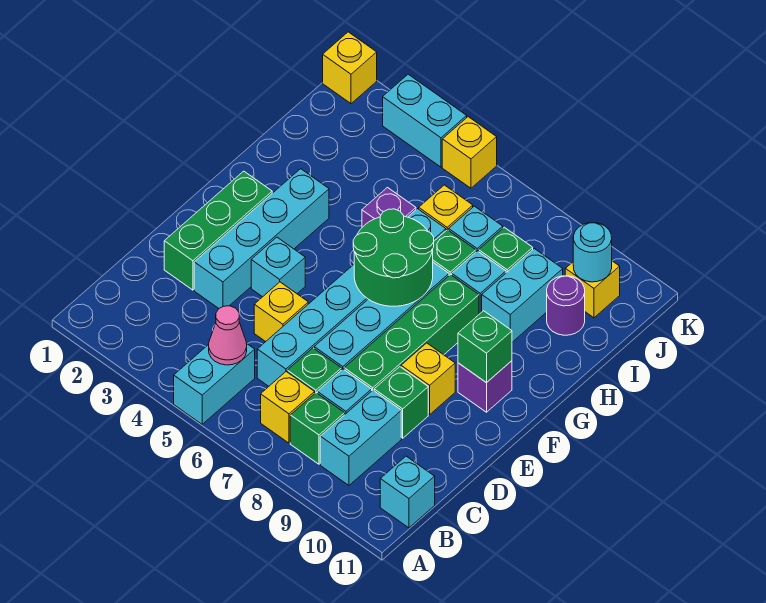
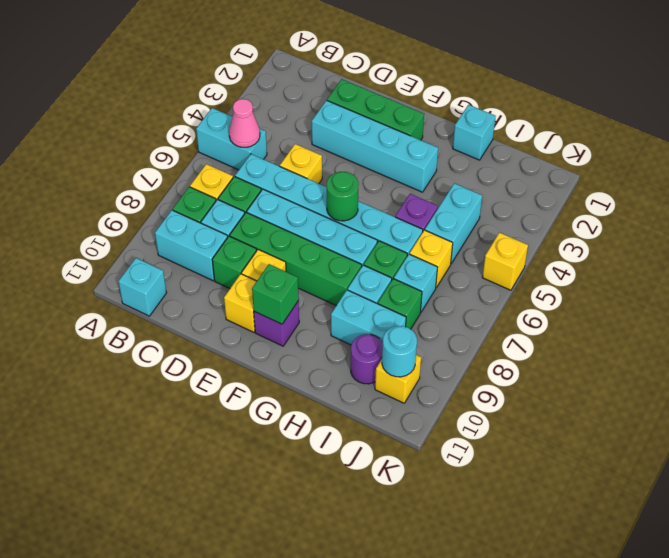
cyan 1x1 brick [251,237,305,297] -> cyan 1x1 brick moved to [453,105,496,160]
green 2x2 round brick [353,209,434,306] -> green 1x1 round brick [327,172,359,221]
yellow 1x1 brick [323,32,377,104] -> yellow 1x1 brick moved to [224,274,257,332]
cyan 1x2 brick [383,74,467,167] -> cyan 1x2 brick moved to [425,183,482,263]

